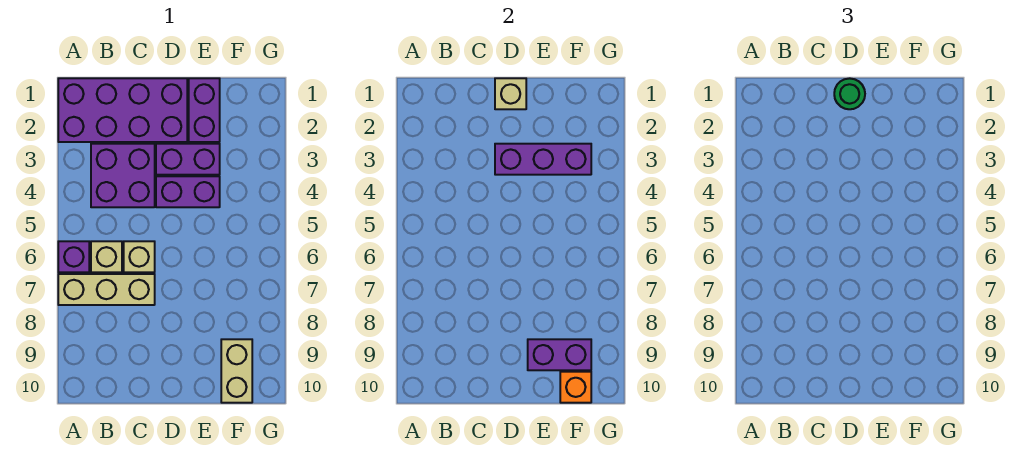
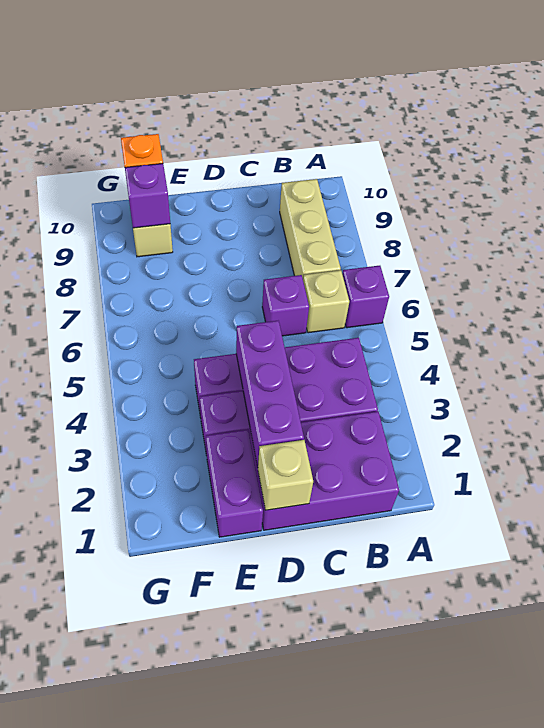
purple 2x4 brick [58,78,187,142] -> purple 2x3 brick [250,411,399,530]
tan 1x3 brick [58,274,155,305] -> tan 1x3 brick turned to [280,179,341,278]
tan 1x1 brick [124,241,155,272] -> purple 1x1 brick [262,275,309,336]
green 1x1 round brick [834,78,865,109] -> none
purple 1x3 brick [495,144,591,175] -> purple 1x3 brick turned to [236,321,304,467]
purple 1x2 brick [528,339,591,370] -> purple 1x1 brick [125,163,170,228]

